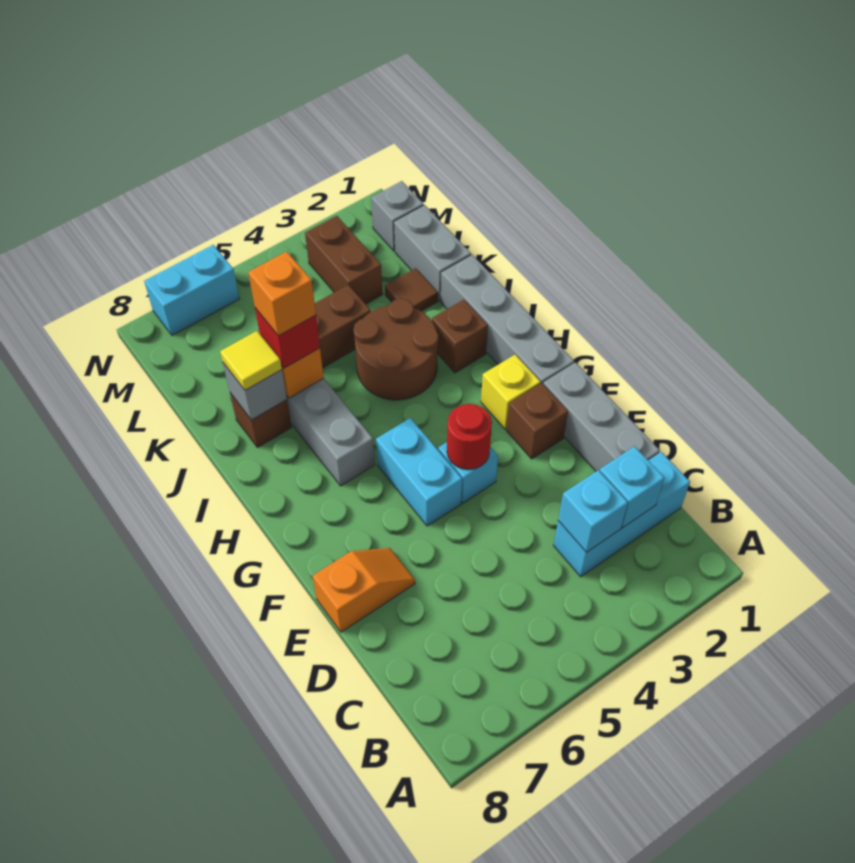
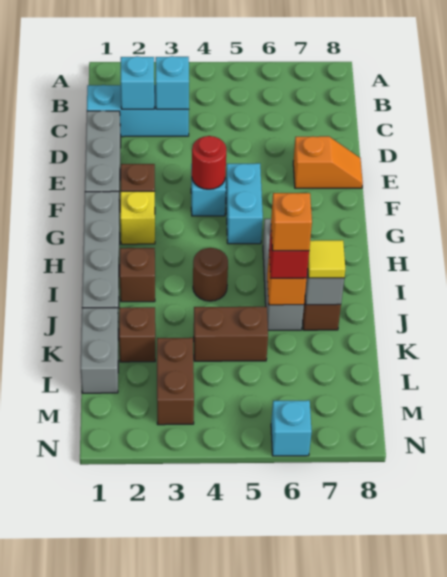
orange 1x2 slope [313,548,415,632] -> orange 1x2 slope turned to [293,136,363,188]
brown 2x2 round brick [353,299,438,400] -> brown 1x1 round brick [193,248,228,301]
brown 1x1 tile [385,268,438,311] -> brown 1x1 brick [119,307,155,362]
grey 1x1 brick [371,181,424,251] -> none
cyan 1x2 brick [144,245,239,335] -> cyan 1x1 brick [271,400,312,456]

